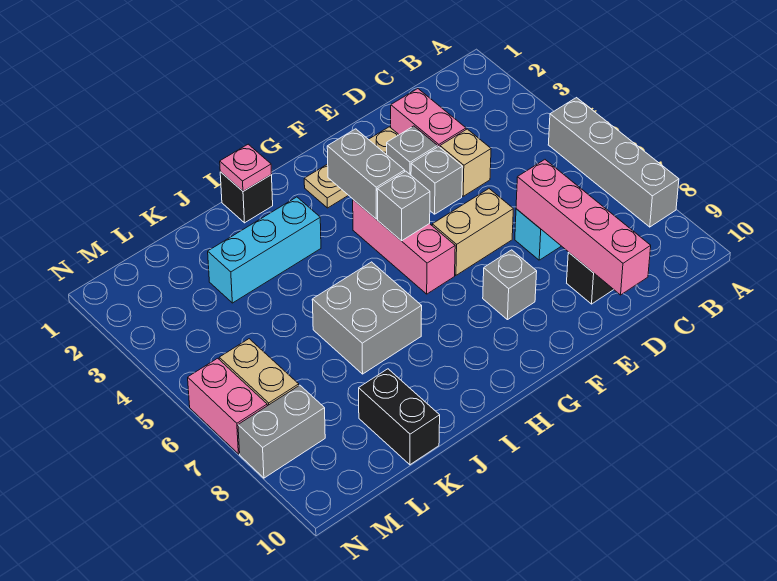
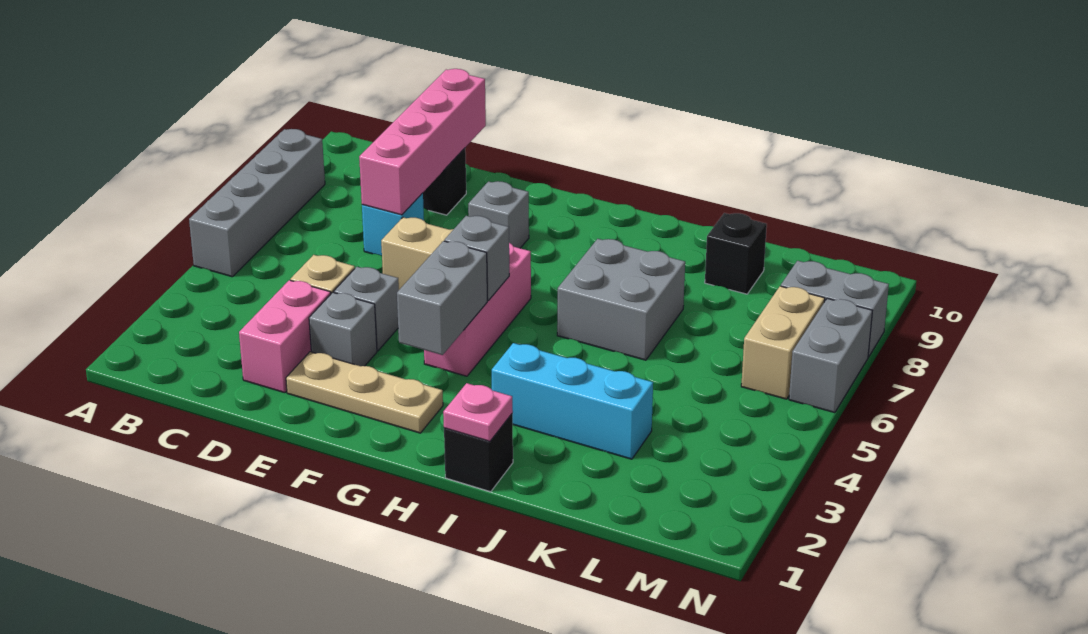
black 1x2 brick [359,369,440,465] -> black 1x1 brick [705,213,767,294]
pink 1x2 brick [188,358,267,454] -> grey 1x2 brick [789,298,872,413]

